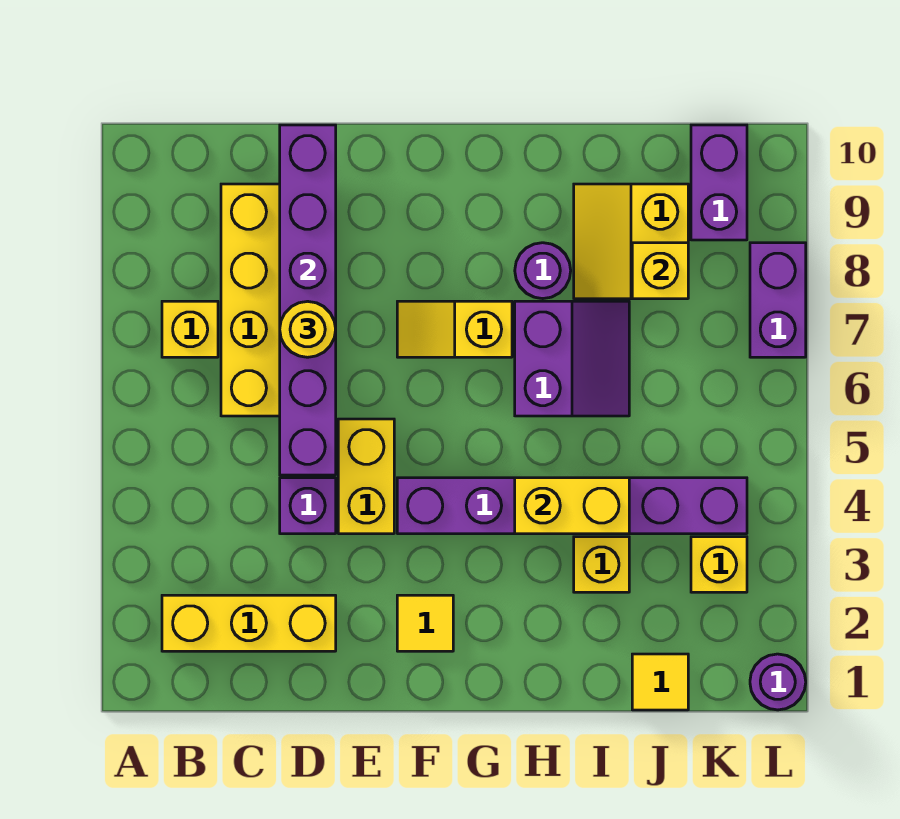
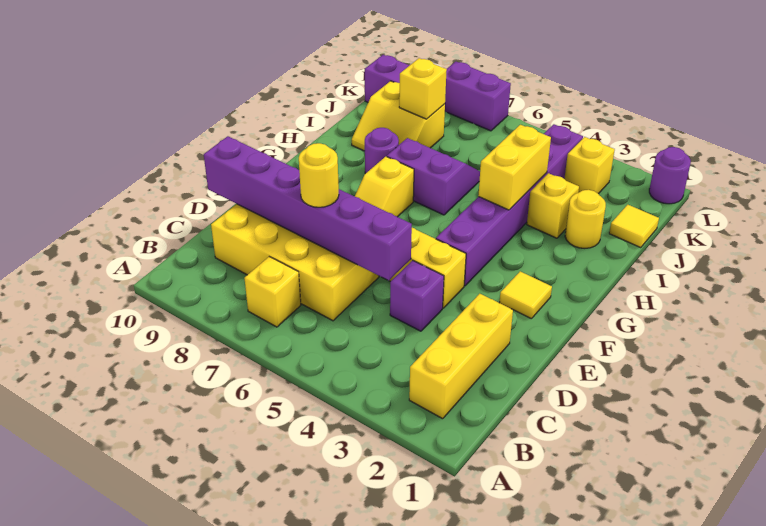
none -> yellow 1x1 round brick [565,190,606,248]

